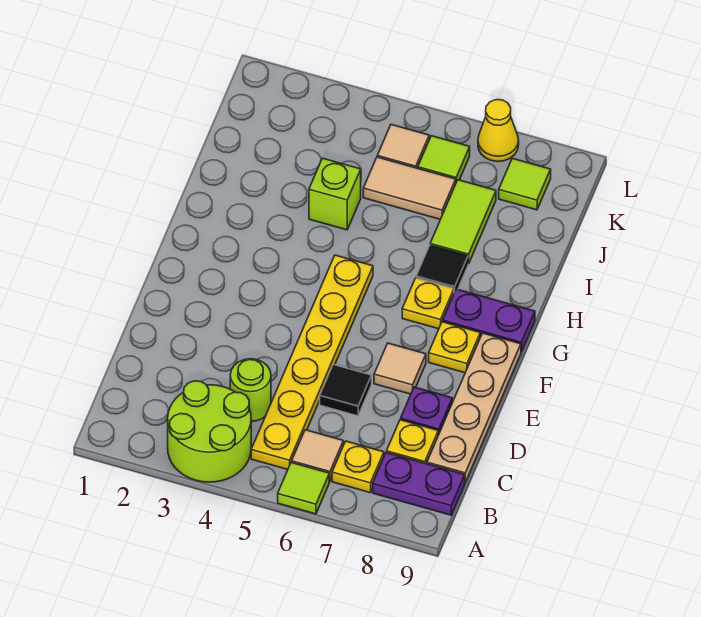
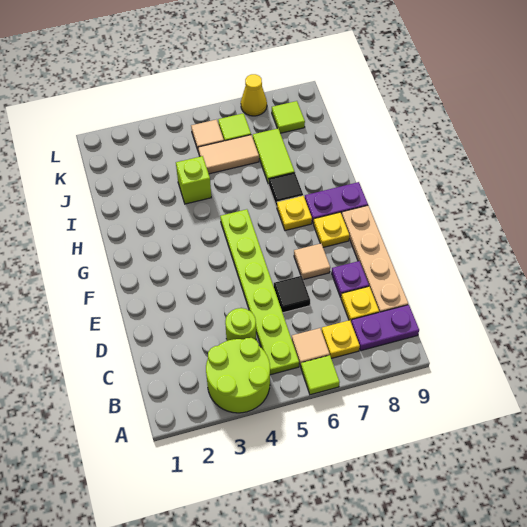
yellow 1x6 plate [251,255,373,469] -> lime 1x6 plate [220,209,299,375]

